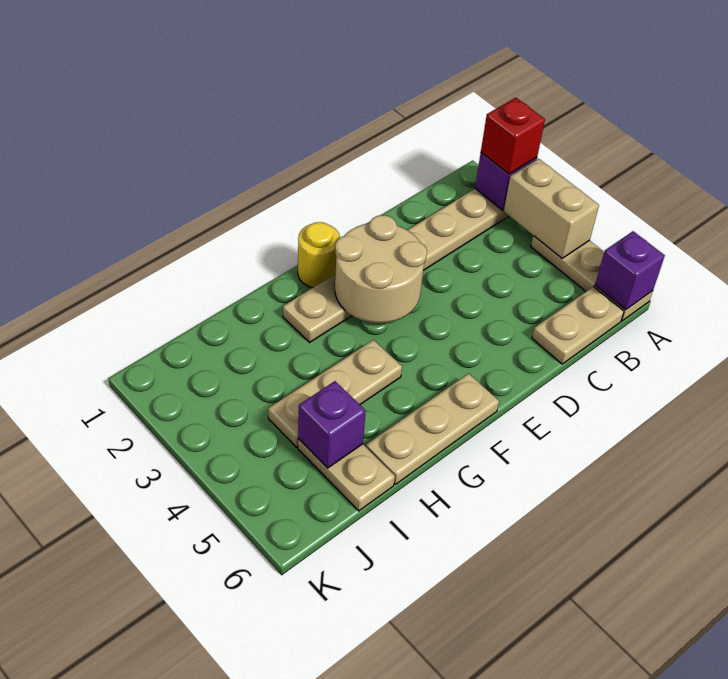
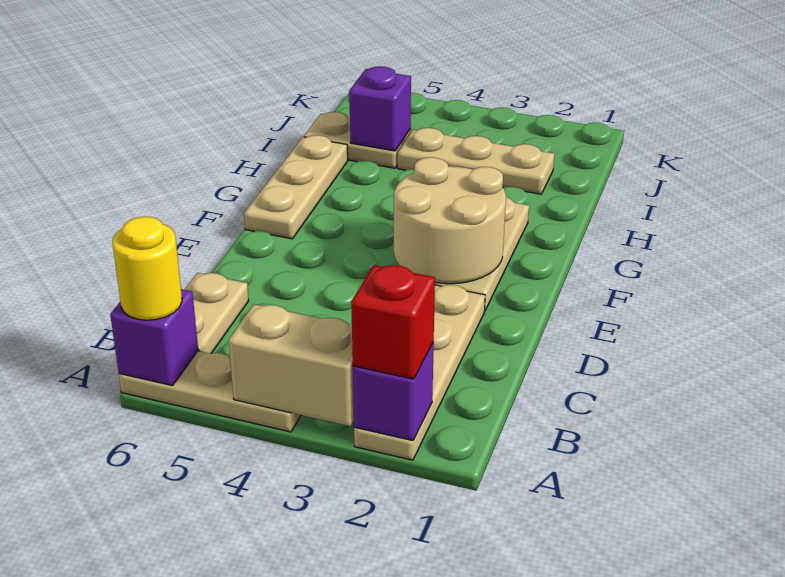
yellow 1x1 round brick [298,222,340,288] -> yellow 1x1 round brick moved to [113,216,182,320]
tan 1x3 plate [268,340,402,447] -> tan 1x3 plate turned to [398,128,554,194]

